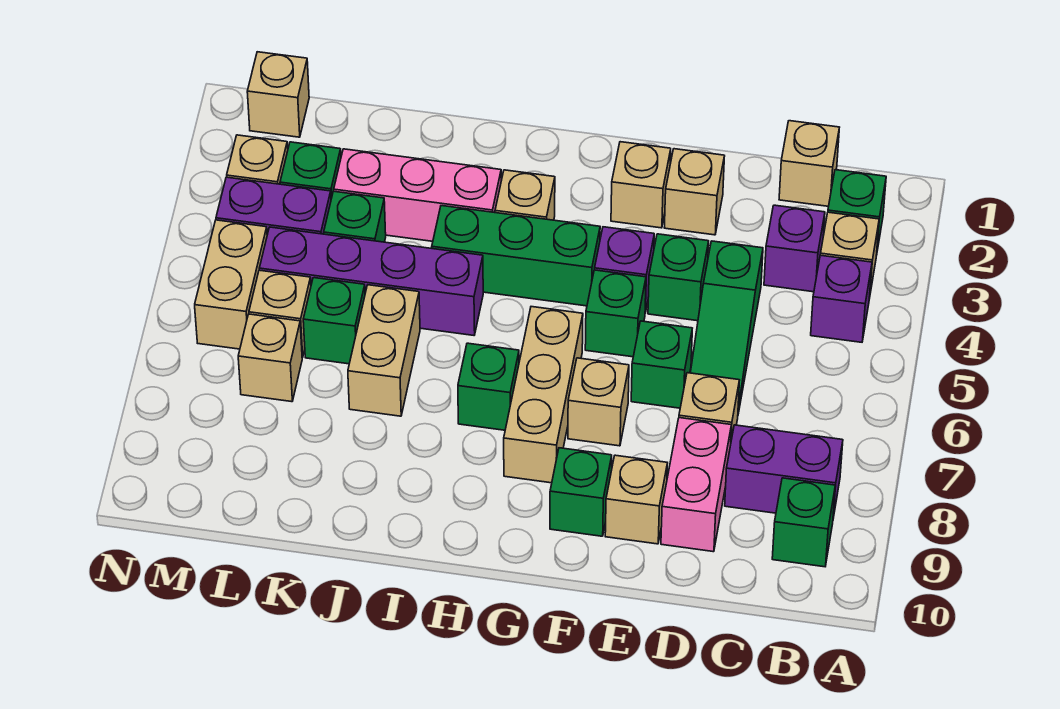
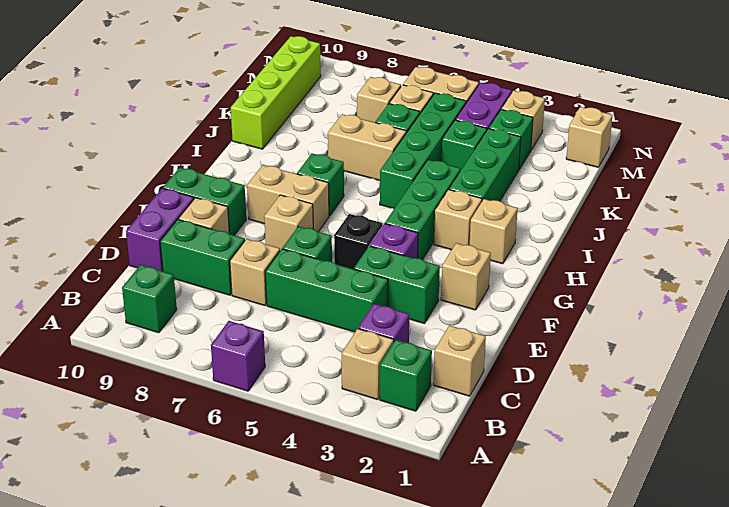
purple 1x1 brick [811,255,872,342] -> purple 1x1 brick moved to [211,321,265,391]
purple 1x2 brick [725,425,843,518] -> purple 1x2 brick moved to [126,188,194,271]
green 1x3 slope [690,241,763,413] -> green 1x3 brick [265,249,388,332]
pink 1x2 brick [661,418,731,552] -> green 1x2 brick [160,219,245,295]
tan 1x1 brick [664,149,724,235] -> tan 1x1 brick moved to [470,199,518,264]
green 1x1 brick [648,234,709,321] -> green 1x2 brick [354,246,440,324]
green 1x1 brick [585,270,646,357] -> black 1x1 brick [334,214,383,269]
green 1x1 brick [550,448,612,536] -> green 1x2 brick [163,168,246,235]
tan 1x3 brick [504,307,583,483] -> tan 1x2 brick [247,165,329,232]
pink 1x3 brick [334,149,501,241] -> green 1x3 brick [449,129,521,201]
purple 1x4 brick [259,227,483,335] -> green 1x4 brick [380,93,466,209]
none -> lime 1x4 brick [231,36,321,149]

